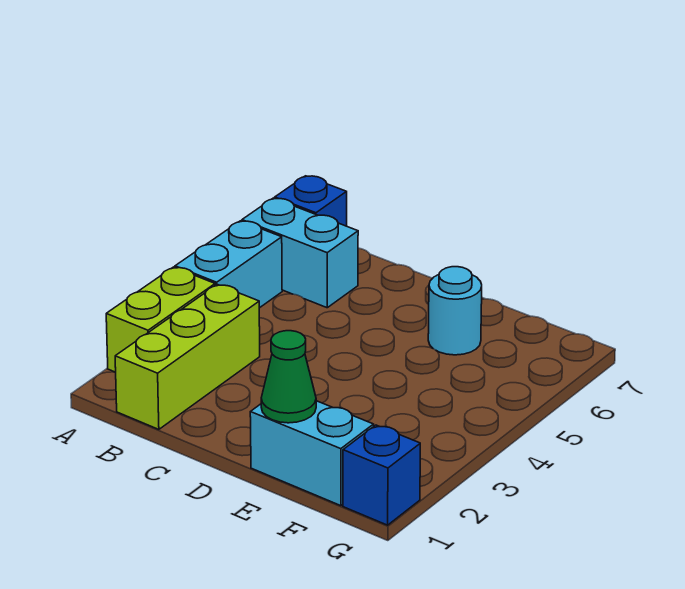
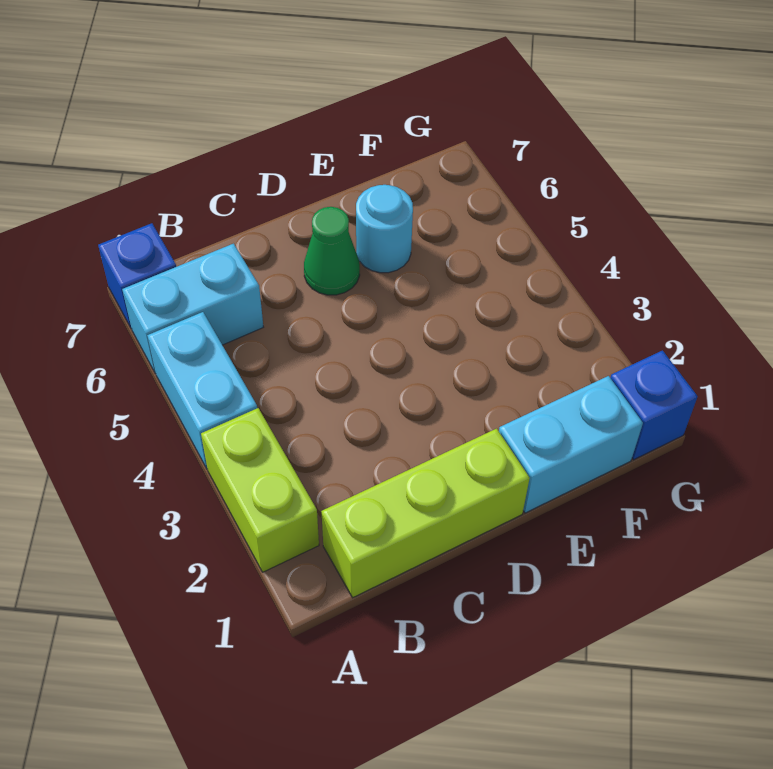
lime 1x3 brick [115,284,260,429] -> lime 1x3 brick turned to [321,429,530,598]
green 1x1 cone [261,331,316,423] -> green 1x1 cone moved to [304,207,360,295]

